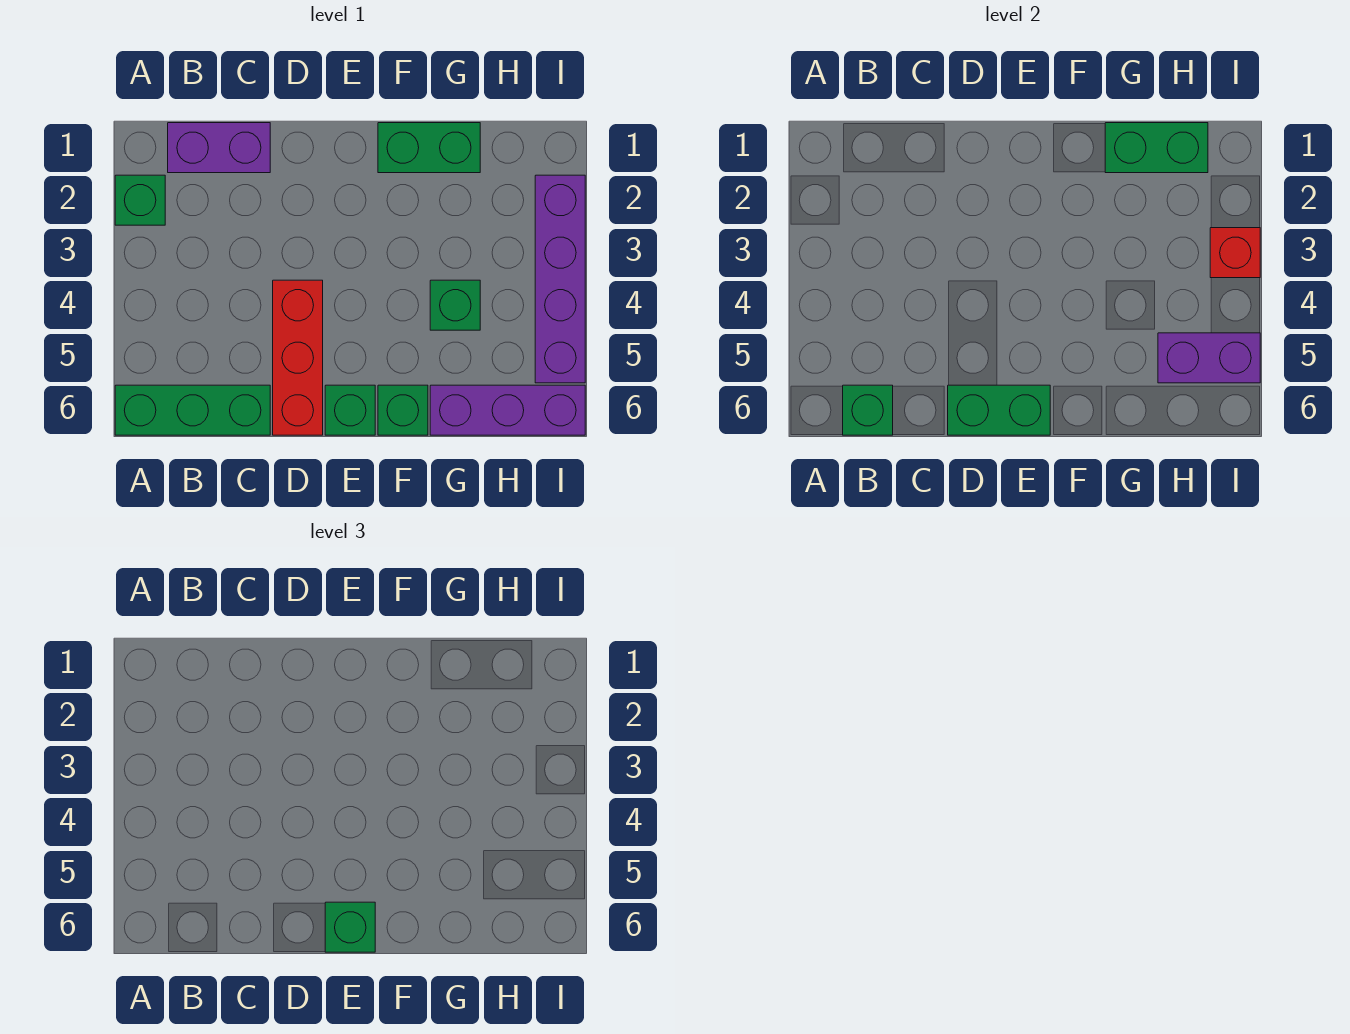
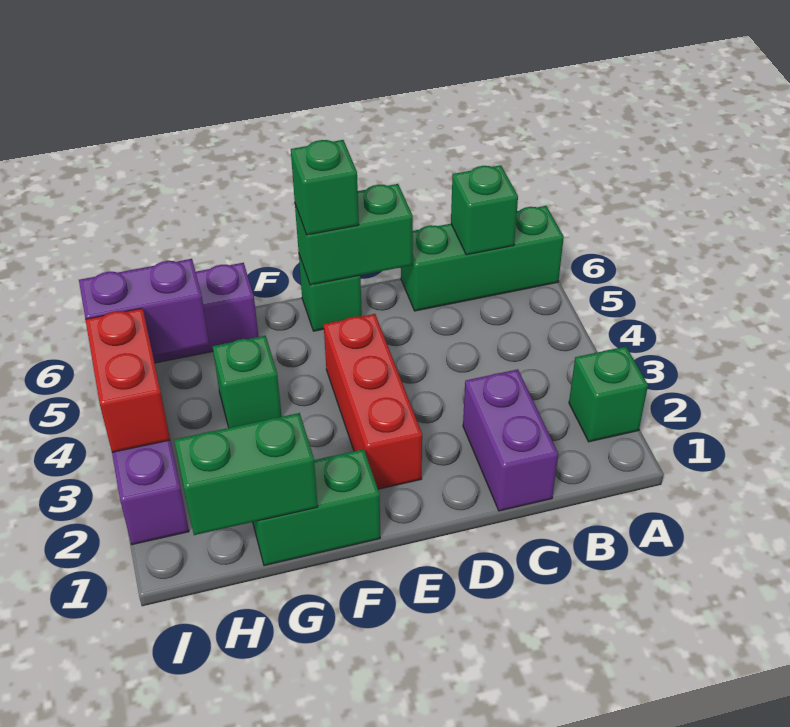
purple 1x2 brick [168,123,270,173] -> purple 1x2 brick turned to [463,369,558,511]
red 1x3 brick [273,280,323,435] -> red 1x3 brick moved to [324,314,422,489]
green 1x1 brick [378,385,428,435] -> none
red 1x1 brick [1210,228,1260,278] -> red 1x2 brick [85,308,170,452]

